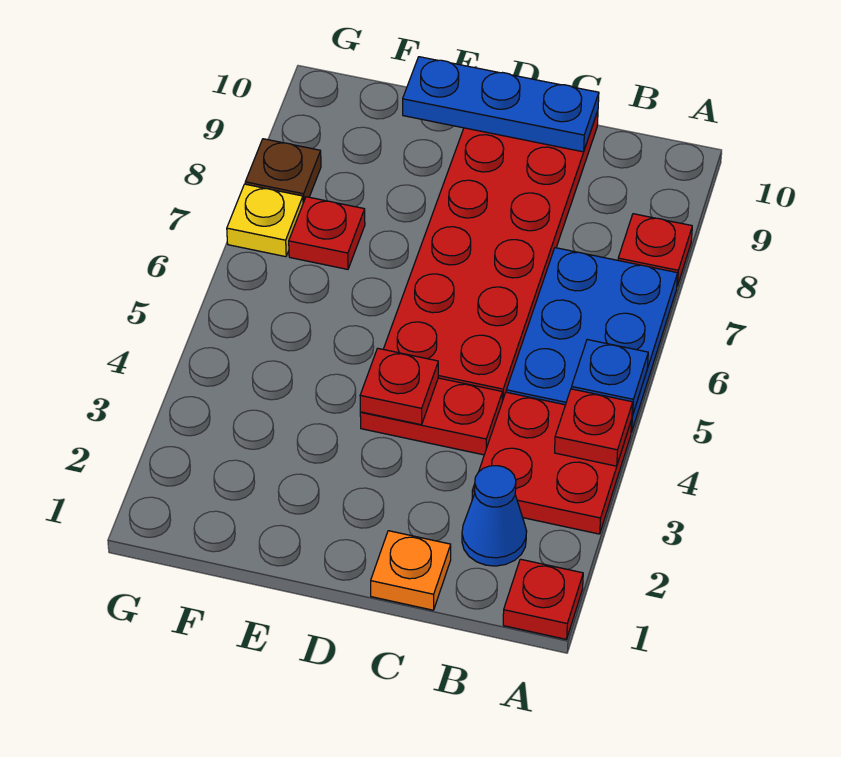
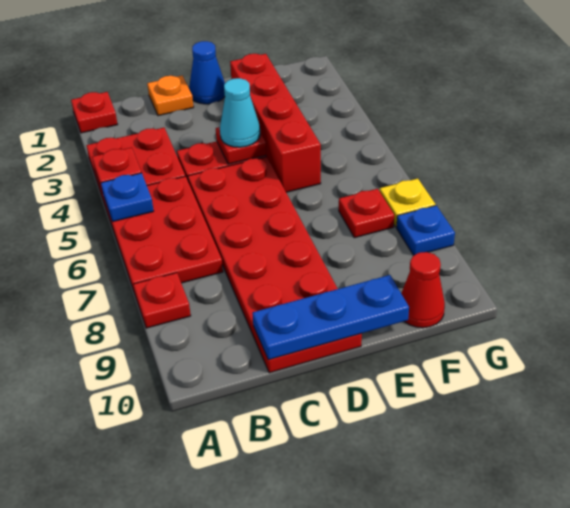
blue 2x3 plate [506,248,678,432] -> red 2x3 plate [104,176,223,293]
blue 1x1 cone [462,466,527,566] -> blue 1x1 cone moved to [189,41,225,104]
none -> cyan 1x1 cone [220,78,260,147]
none -> red 1x4 brick [230,54,321,192]
none -> red 1x1 cone [401,252,445,328]
brown 1x1 plate [245,139,321,203] -> blue 1x1 plate [397,206,455,255]

